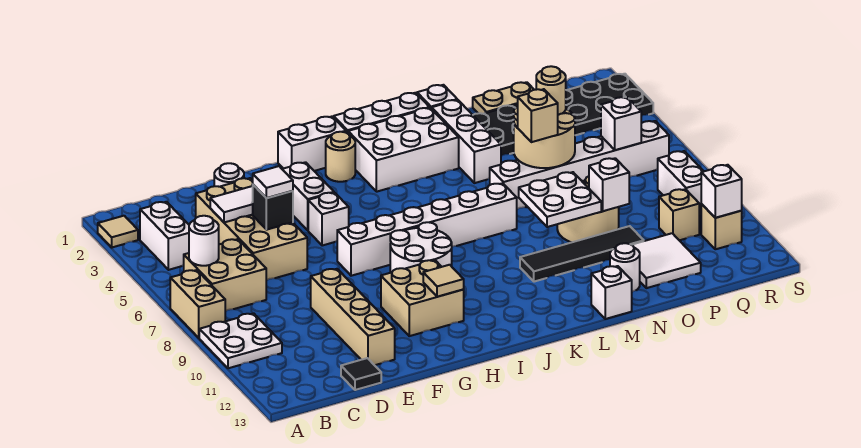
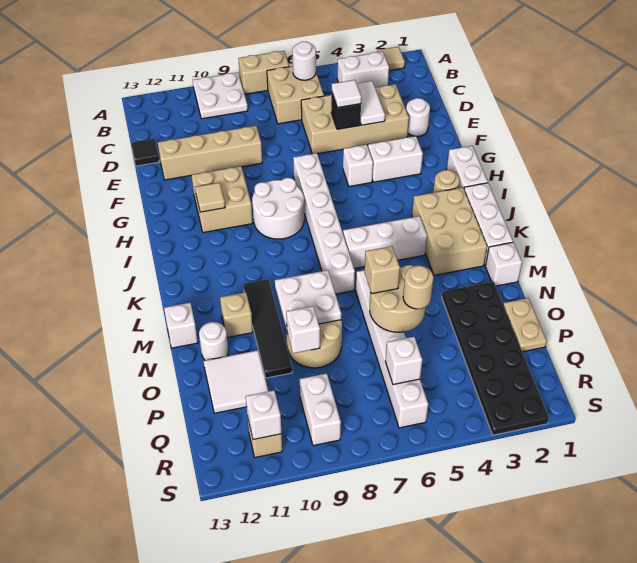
white 2x3 brick [348,108,459,192] -> tan 2x3 brick [412,187,487,275]
white 1x3 brick [432,100,501,183] -> white 1x3 brick moved to [343,216,427,268]
tan 1x1 brick [659,189,699,240] -> tan 1x1 brick moved to [220,292,253,338]
white 1x2 brick [658,151,704,215] -> white 1x2 brick turned to [300,374,341,446]

